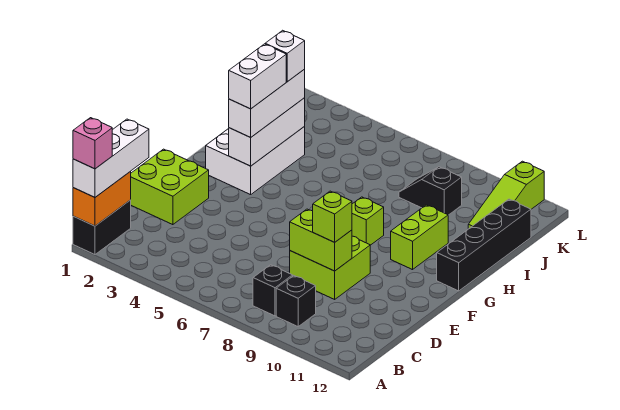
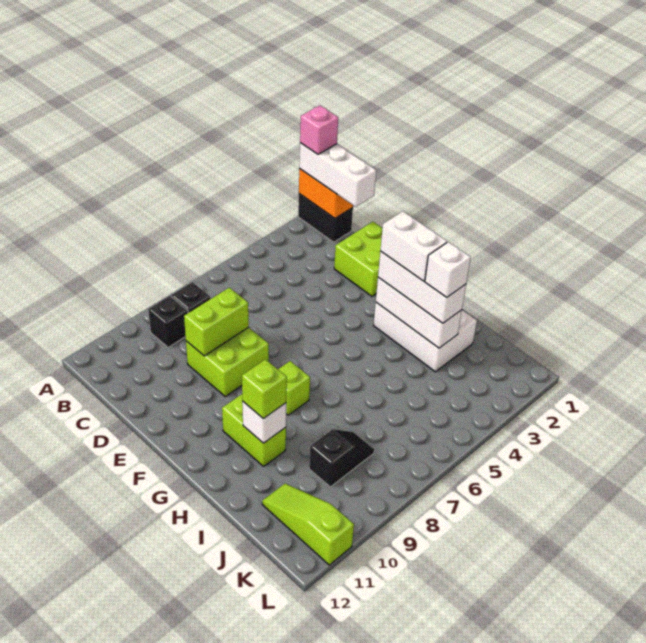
lime 1x1 brick [313,191,352,242] -> lime 1x1 brick moved to [242,359,287,419]
black 1x4 brick [437,199,531,291] -> none
none -> white 1x1 brick [242,401,286,443]

